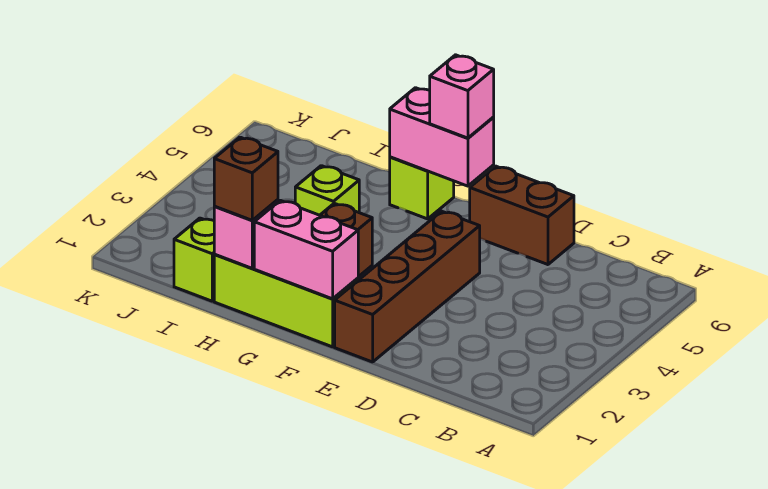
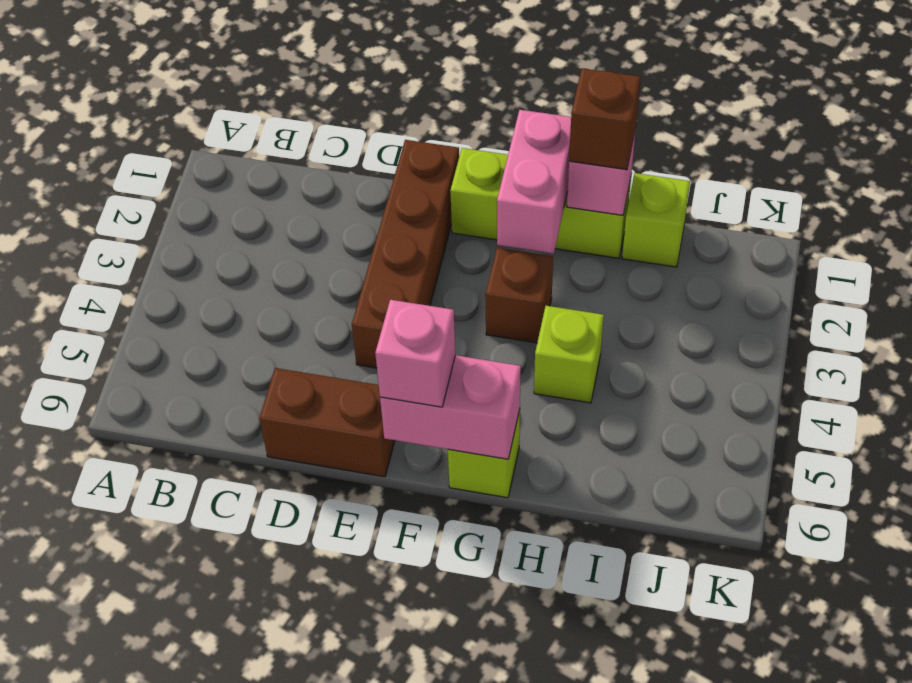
pink 1x2 brick [254,200,358,299] -> pink 1x2 brick turned to [497,110,571,254]

